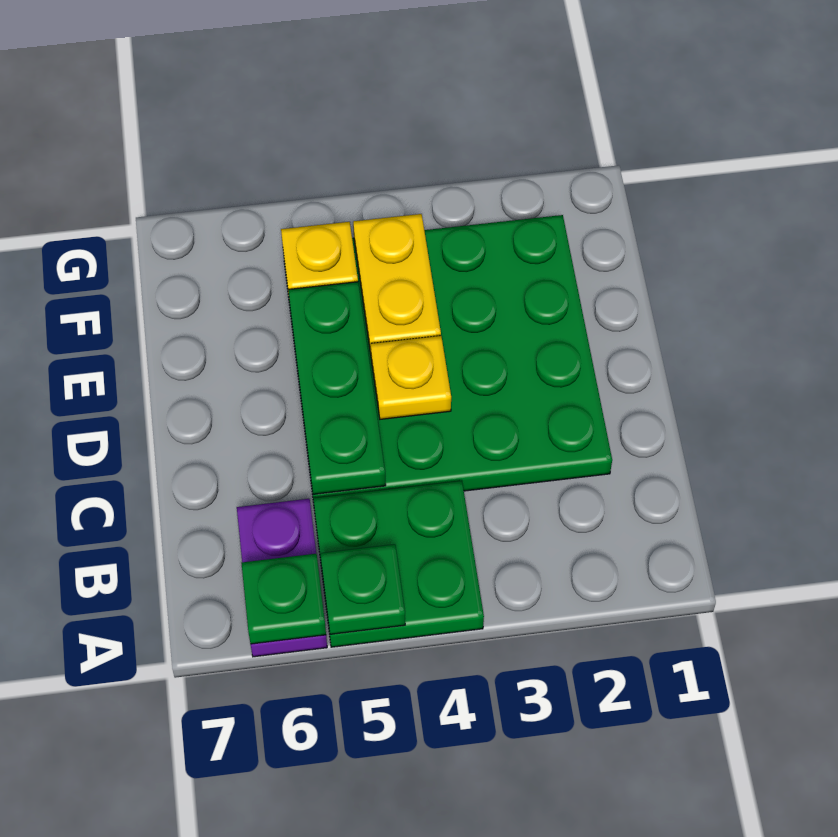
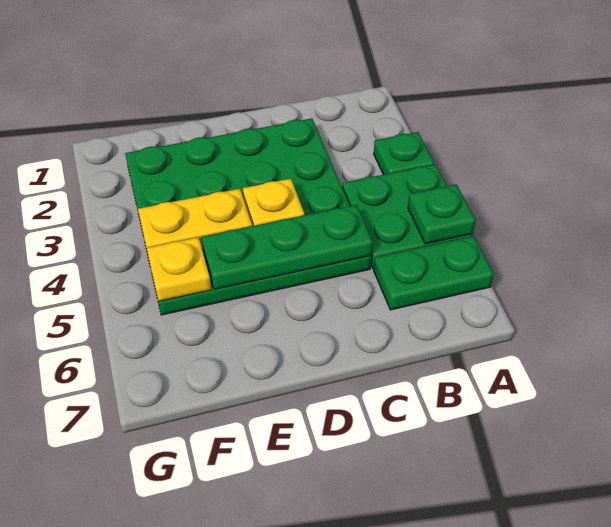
purple 1x2 plate [237,499,327,657] -> green 1x2 plate [374,236,494,310]
green 1x1 plate [241,554,326,644] -> green 1x1 plate moved to [374,132,435,175]

